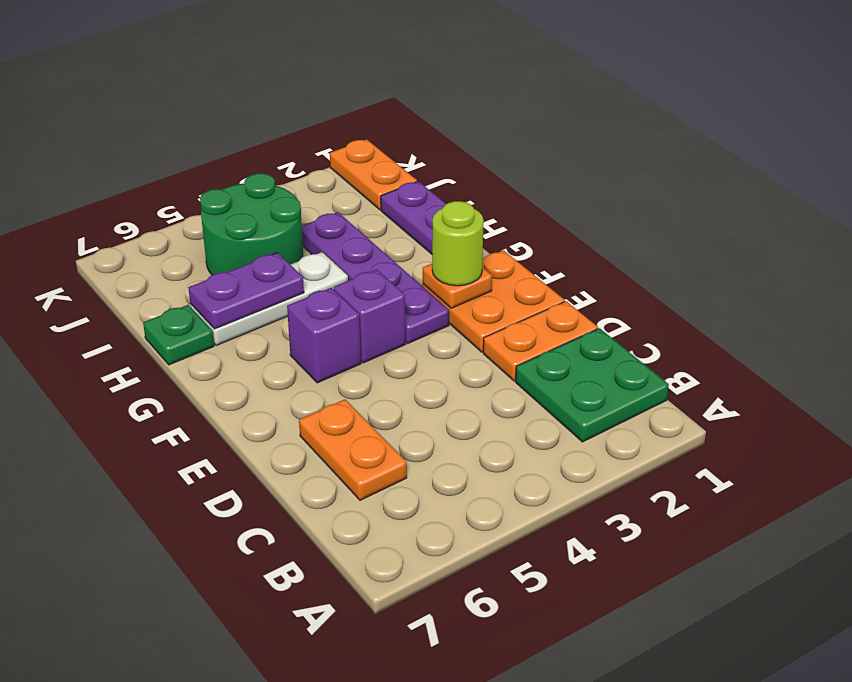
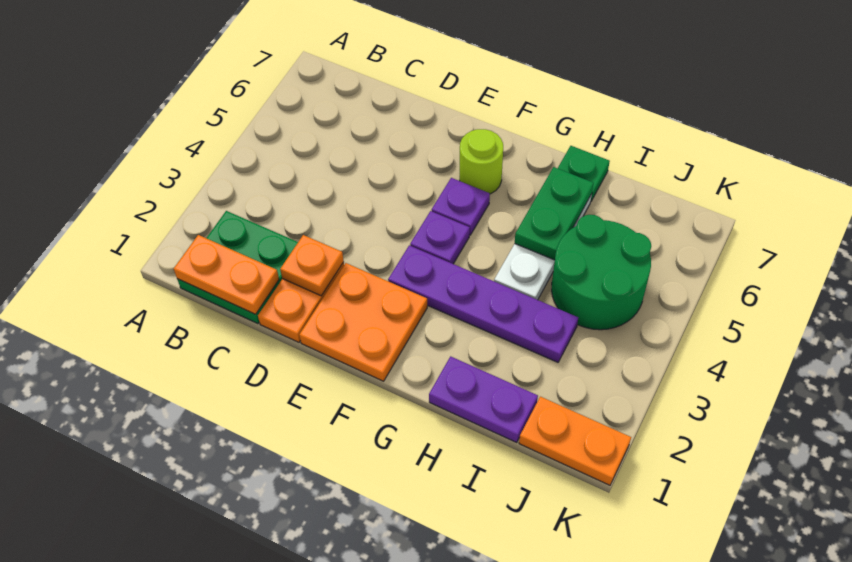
orange 1x2 plate [299,399,407,500] -> orange 1x2 plate moved to [174,235,279,314]
orange 1x1 plate [423,264,492,308] -> orange 1x1 plate moved to [280,235,344,296]
lime 1x1 round brick [432,201,484,286] -> lime 1x1 round brick moved to [460,129,503,194]
purple 1x1 brick [334,269,406,363] -> purple 1x1 plate [410,211,470,264]
purple 1x1 brick [287,288,361,383] -> purple 1x1 plate [432,178,490,235]
purple 1x2 plate [188,253,304,329] -> green 1x2 plate [515,167,593,260]

